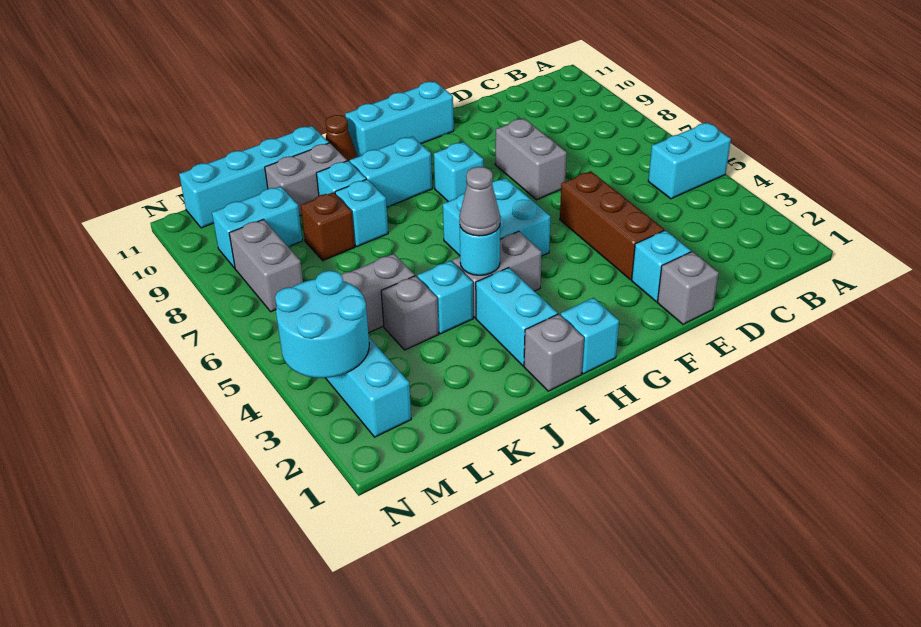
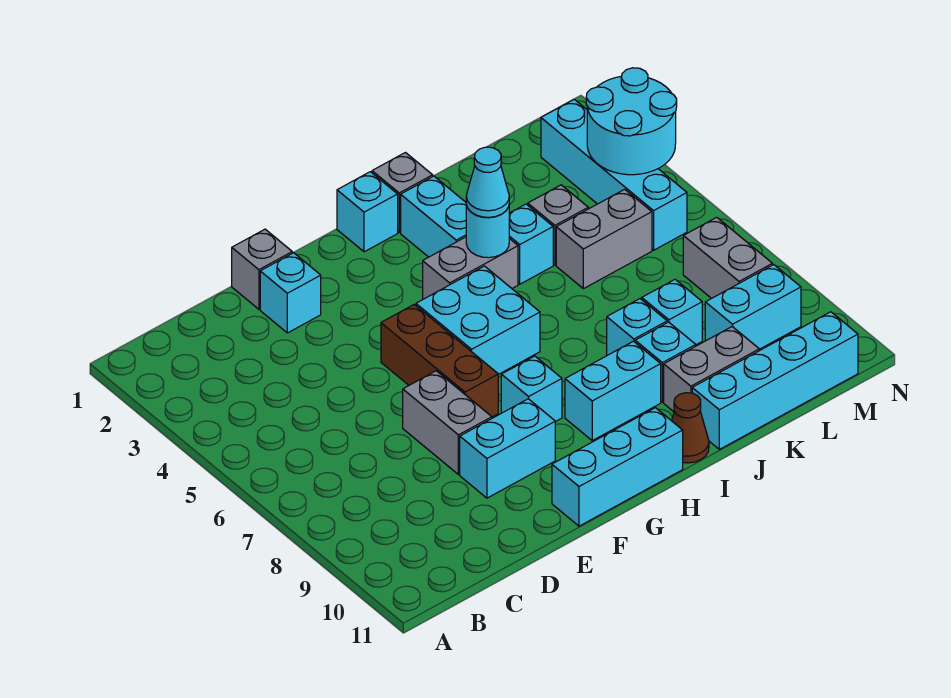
cyan 1x2 brick [648,122,731,199] -> cyan 1x2 brick moved to [460,399,555,498]
brown 1x3 brick [560,171,664,280] -> brown 1x3 brick moved to [381,305,498,417]
grey 1x1 cone [459,167,500,236] -> cyan 1x1 cone [466,147,509,217]
brown 1x1 brick [301,192,355,260] -> cyan 1x1 brick [642,279,702,345]

